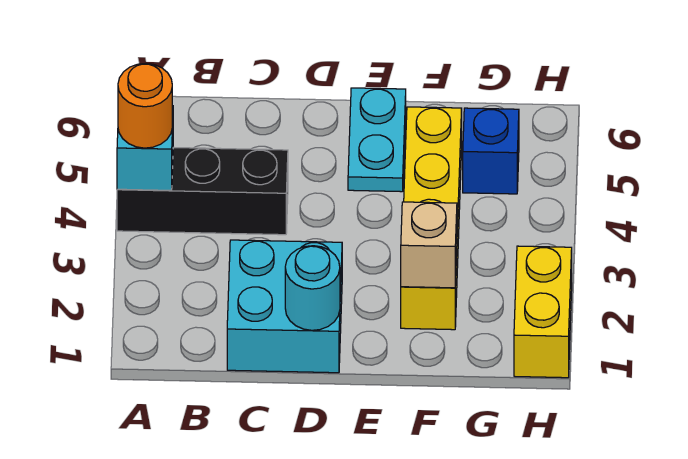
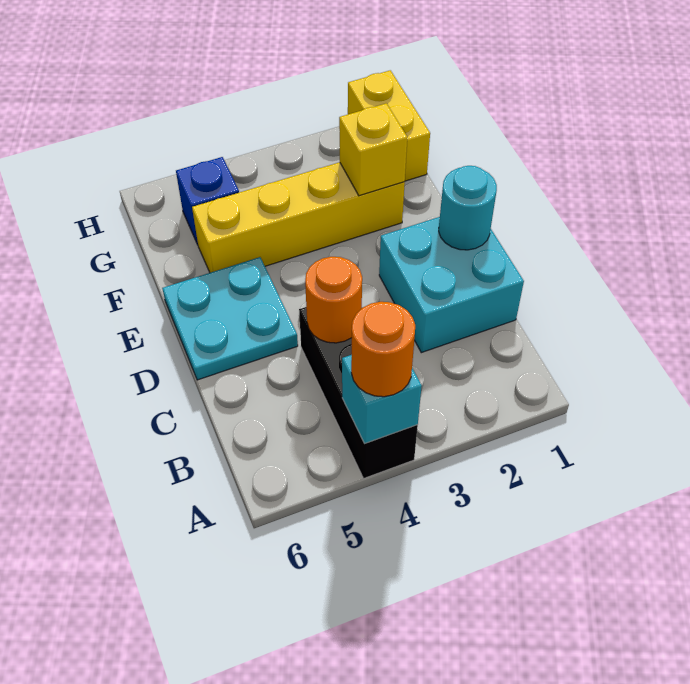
none -> orange 1x1 round brick [305,257,362,343]
cyan 1x2 plate [348,88,406,192] -> cyan 2x2 plate [162,257,298,380]
tan 1x1 brick [401,202,457,288] -> yellow 1x1 brick [339,103,407,196]
yellow 1x2 brick [514,246,572,378] -> yellow 1x2 brick turned to [348,70,430,181]

